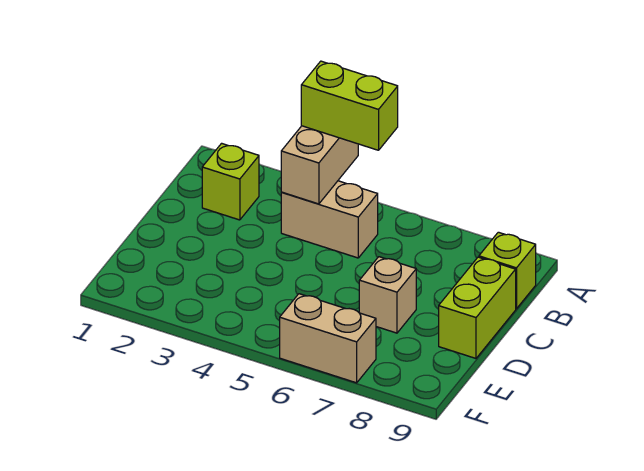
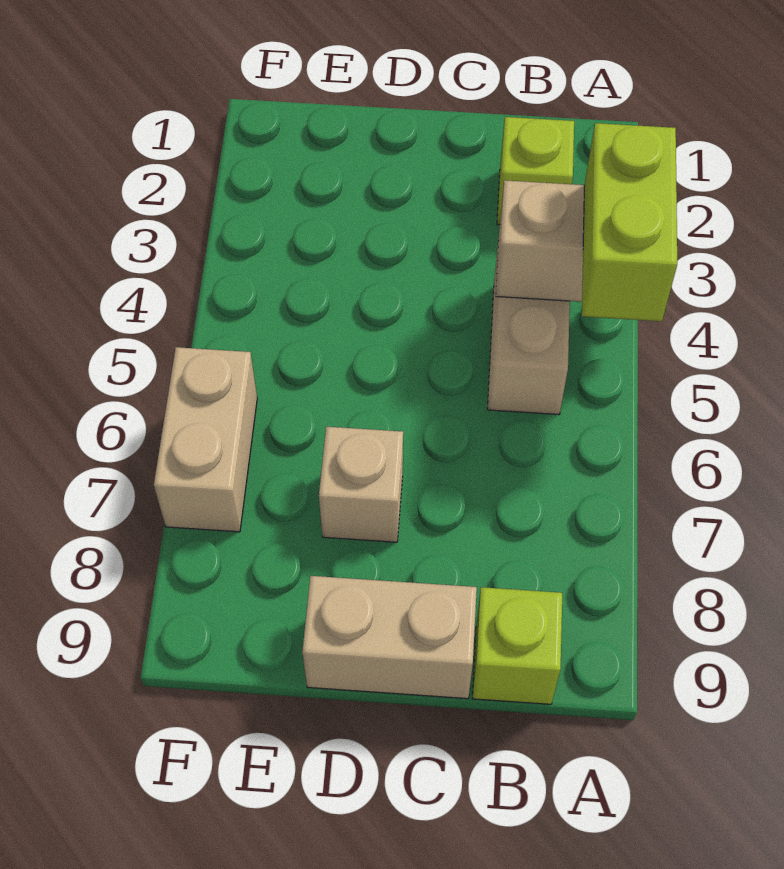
lime 1x2 brick [439,257,516,358] -> tan 1x2 brick [302,576,477,699]

